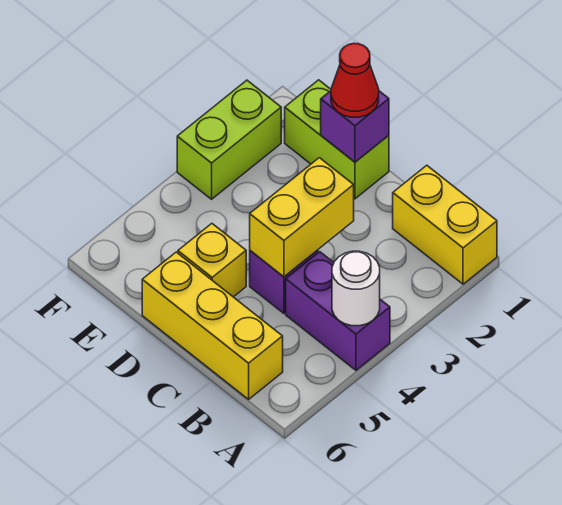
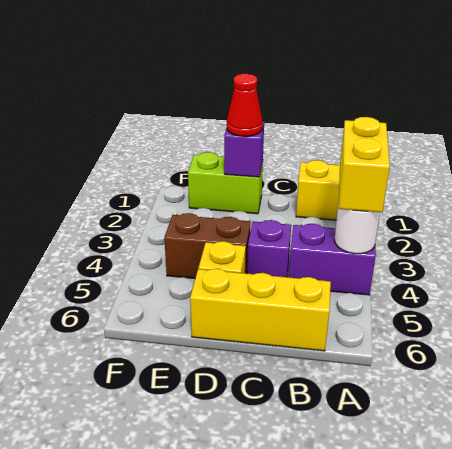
yellow 1x2 brick [250,158,354,277] -> yellow 1x2 brick moved to [339,117,390,213]
none -> brown 1x2 brick [164,213,251,278]
lime 1x2 brick [177,80,281,199] -> none

